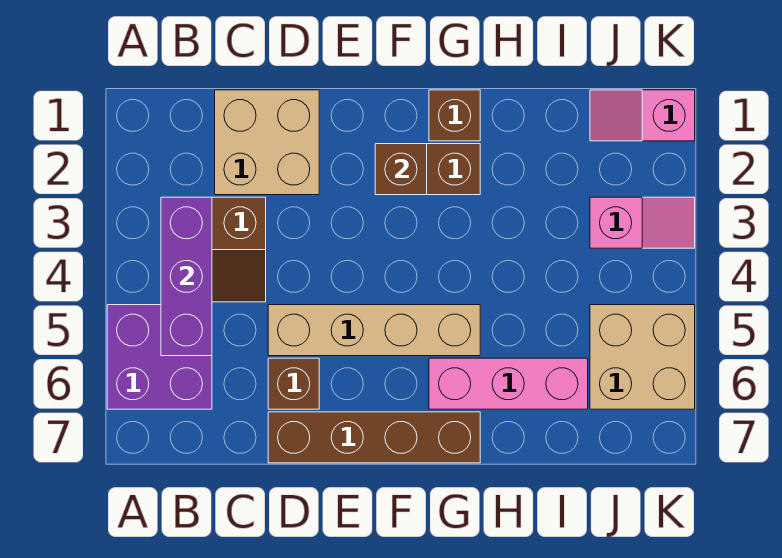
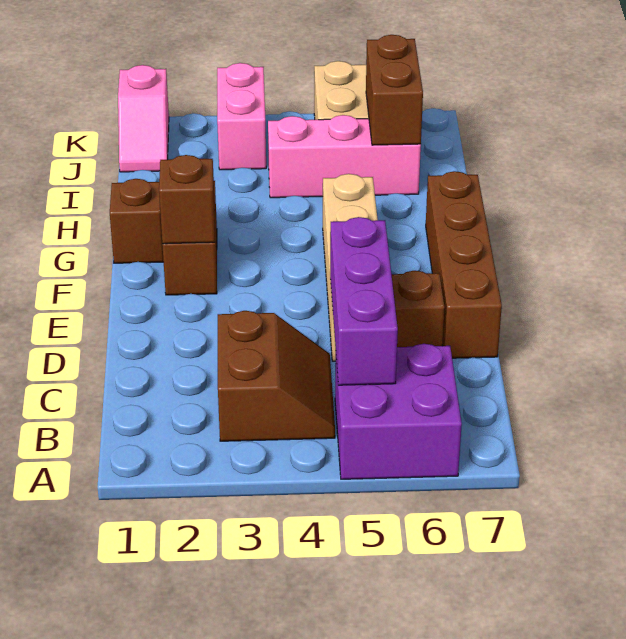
purple 1x3 brick [161,197,212,356] -> purple 1x3 brick turned to [330,217,398,385]
tan 2x2 brick [215,90,319,195] -> none
pink 1x3 brick [429,358,588,409] -> pink 1x3 brick turned to [268,115,421,198]
none -> brown 1x2 brick [366,35,423,145]
pink 1x2 slope [590,197,695,248] -> pink 1x2 brick [217,63,266,170]

